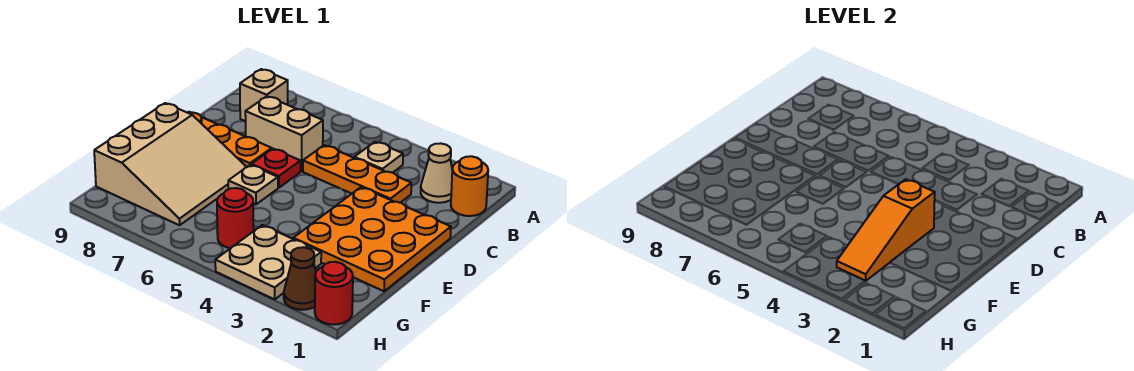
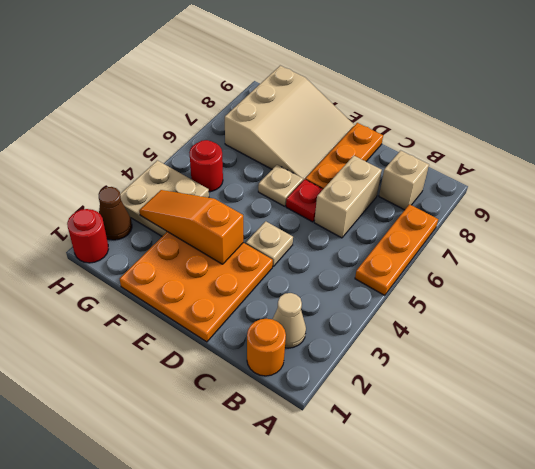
tan 1x1 plate [354,142,403,173] -> tan 1x1 plate moved to [246,221,293,266]
orange 1x3 plate [303,145,411,203] -> orange 1x3 plate moved to [355,204,438,296]
tan 3x3 slope [94,103,246,225] -> tan 3x3 slope turned to [225,66,355,180]

